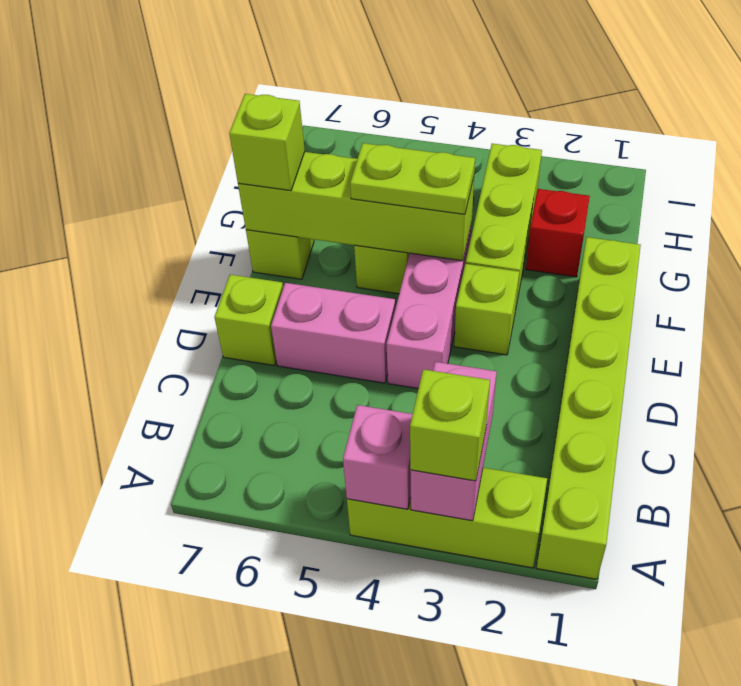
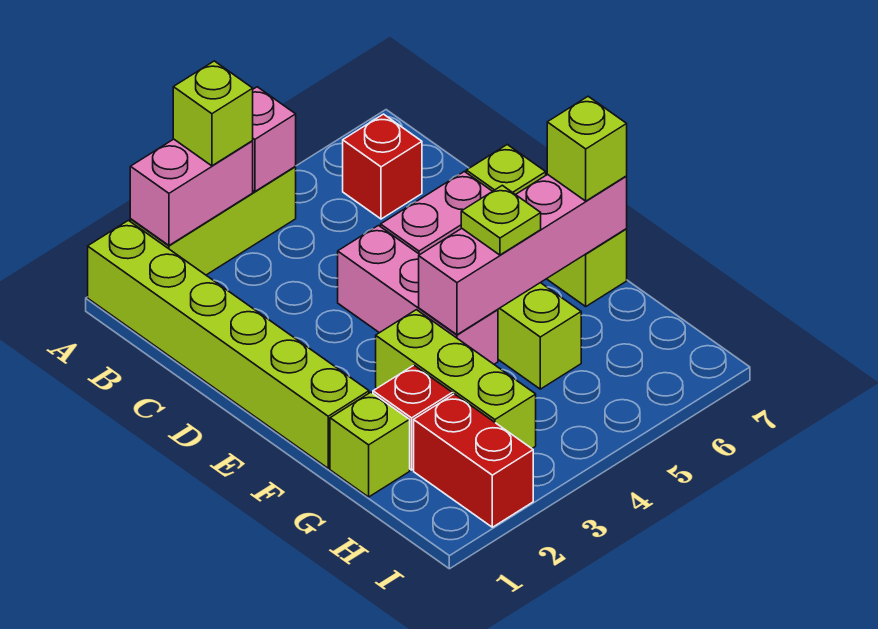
pink 1x2 brick [410,362,497,521] -> pink 1x2 brick turned to [130,139,253,245]
none -> red 1x1 brick [343,114,422,219]
lime 1x1 brick [454,264,519,355] -> lime 1x1 brick moved to [330,392,410,497]
lime 1x4 brick [238,152,474,261] -> pink 1x4 brick [419,174,627,335]
lime 1x2 plate [350,143,475,214] -> lime 1x1 plate [461,185,541,255]
none -> red 1x2 brick [414,394,533,527]

